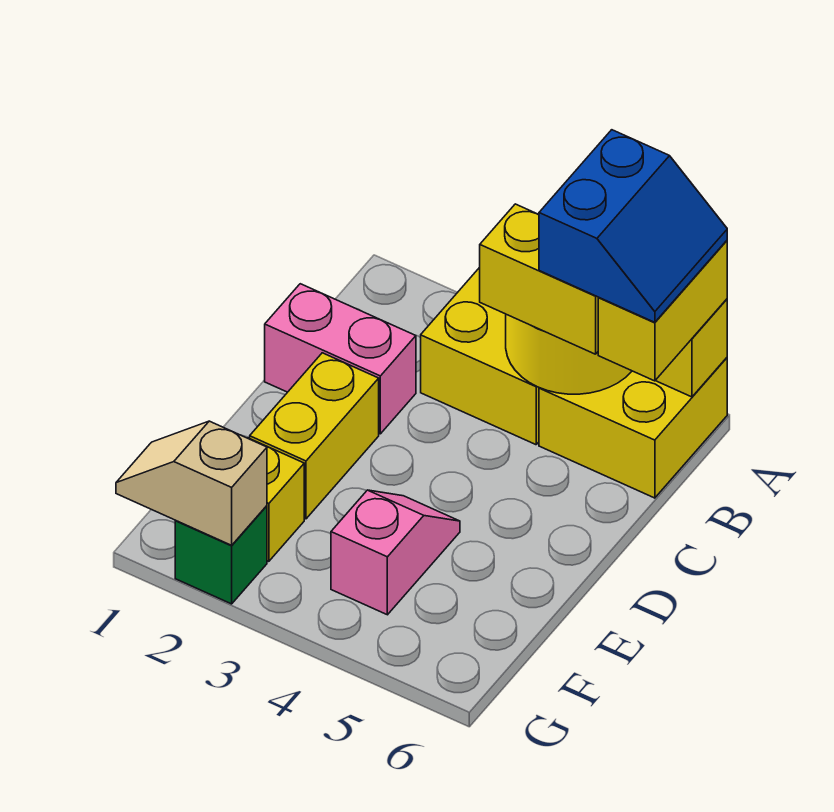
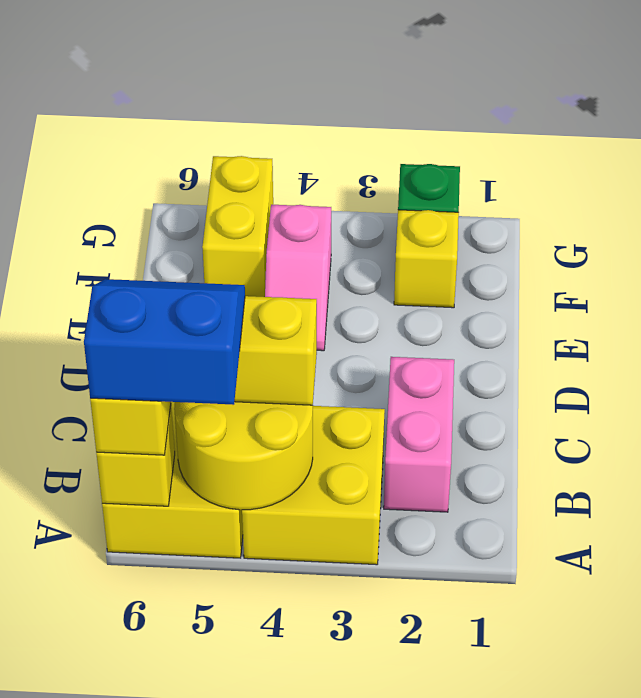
blue 2x2 slope [539,130,727,322] -> blue 2x2 slope turned to [84,279,245,405]
pink 1x2 brick [265,284,416,434] -> pink 1x2 brick turned to [384,357,454,512]
yellow 1x2 brick [250,353,379,519] -> yellow 1x2 brick moved to [202,156,273,297]
tan 1x2 slope [116,421,267,545] -> none

